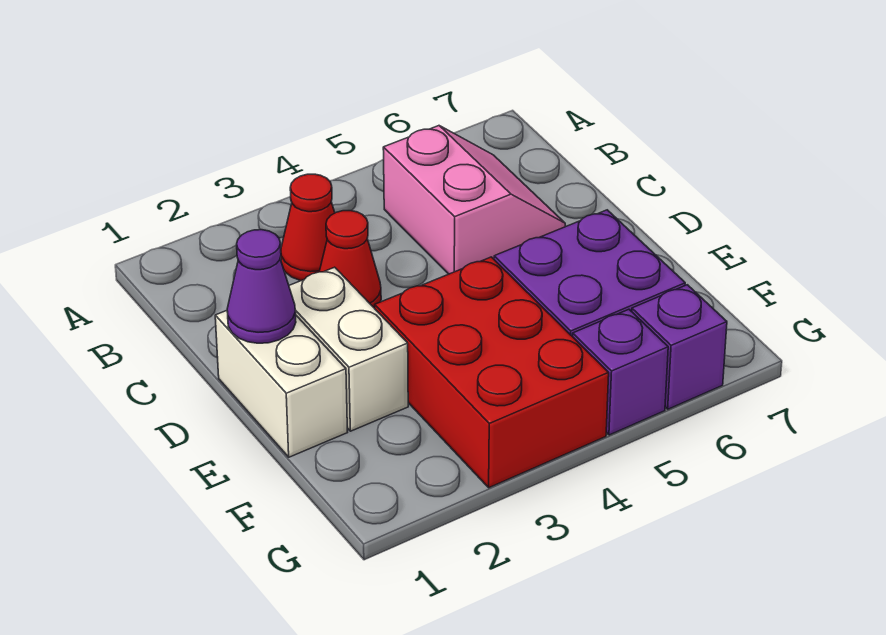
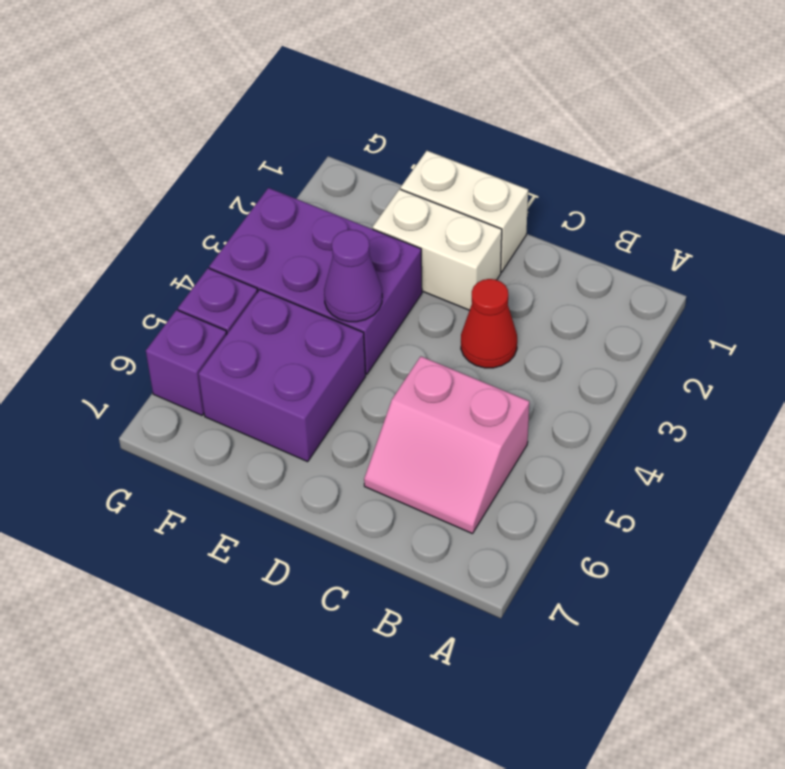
red 1x1 cone [281,174,335,281] -> none
purple 1x1 cone [227,230,296,343] -> purple 1x1 cone moved to [324,230,382,322]
red 2x3 brick [375,257,609,488] -> purple 2x3 brick [209,188,422,374]

